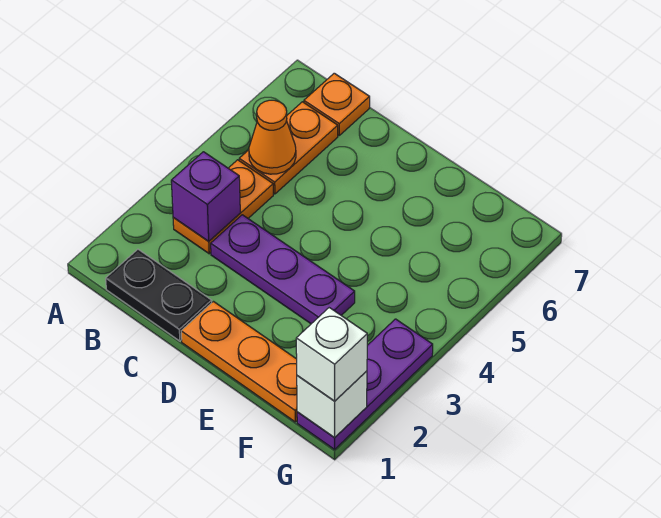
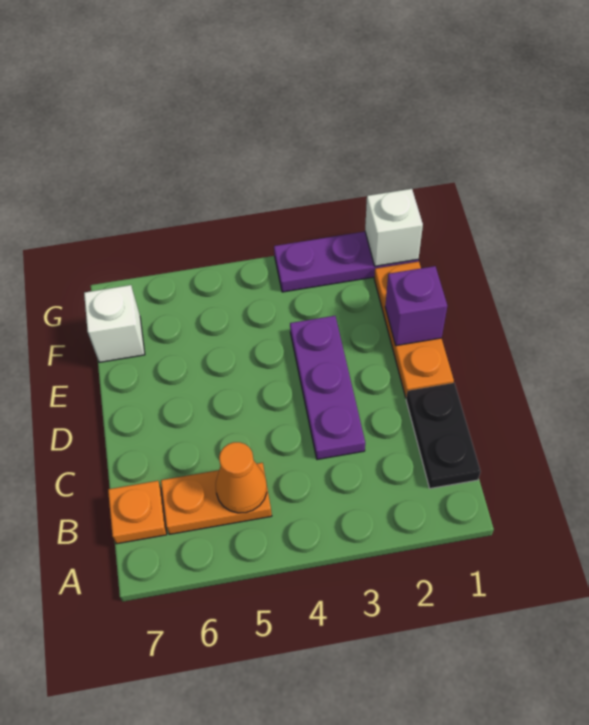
orange 1x2 plate [173,160,273,254] -> none
purple 1x1 brick [171,152,240,241] -> purple 1x1 brick moved to [385,266,447,346]
white 1x1 brick [296,308,367,401] -> white 1x1 brick moved to [84,285,145,362]

